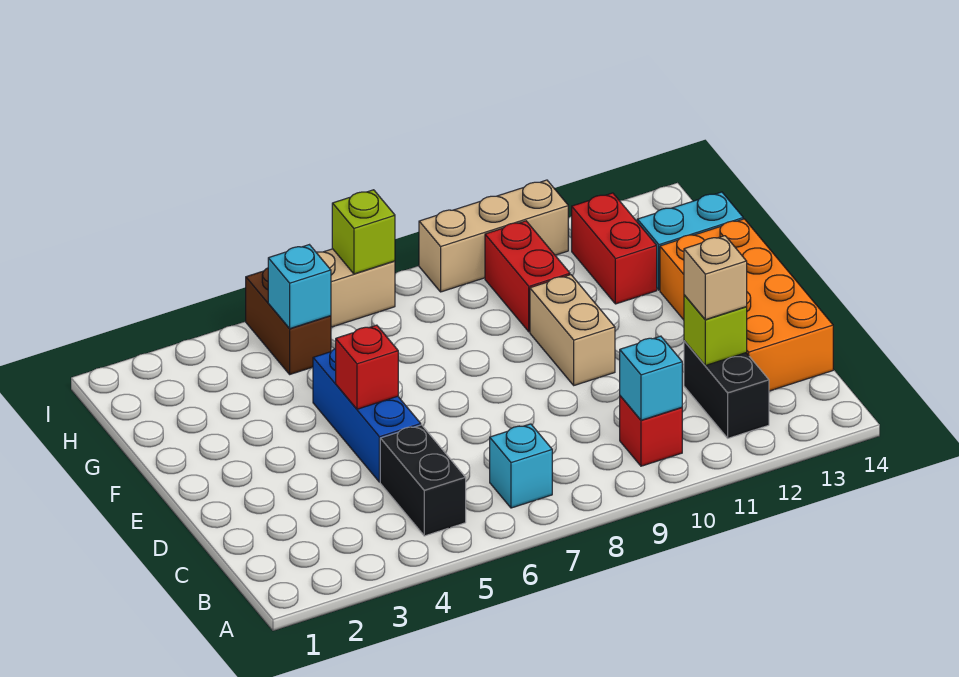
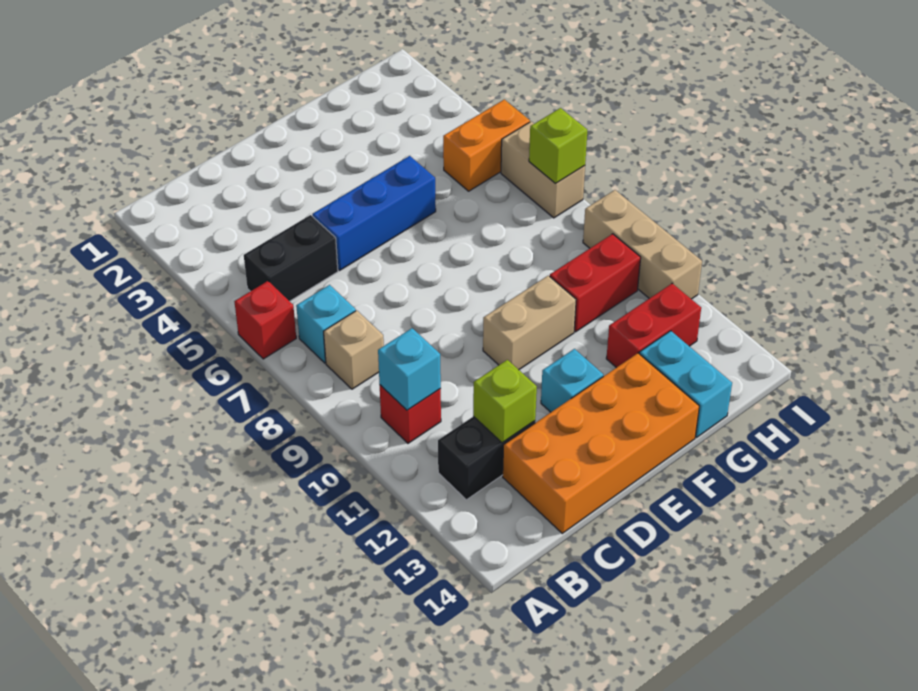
tan 1x1 brick [684,236,747,320] -> tan 1x1 brick moved to [324,310,384,389]
red 1x1 brick [336,325,398,409] -> red 1x1 brick moved to [234,281,296,359]
brown 1x2 brick [246,268,331,374] -> orange 1x2 brick [443,99,530,191]
cyan 1x1 brick [268,245,331,329] -> cyan 1x1 brick moved to [541,349,603,412]

